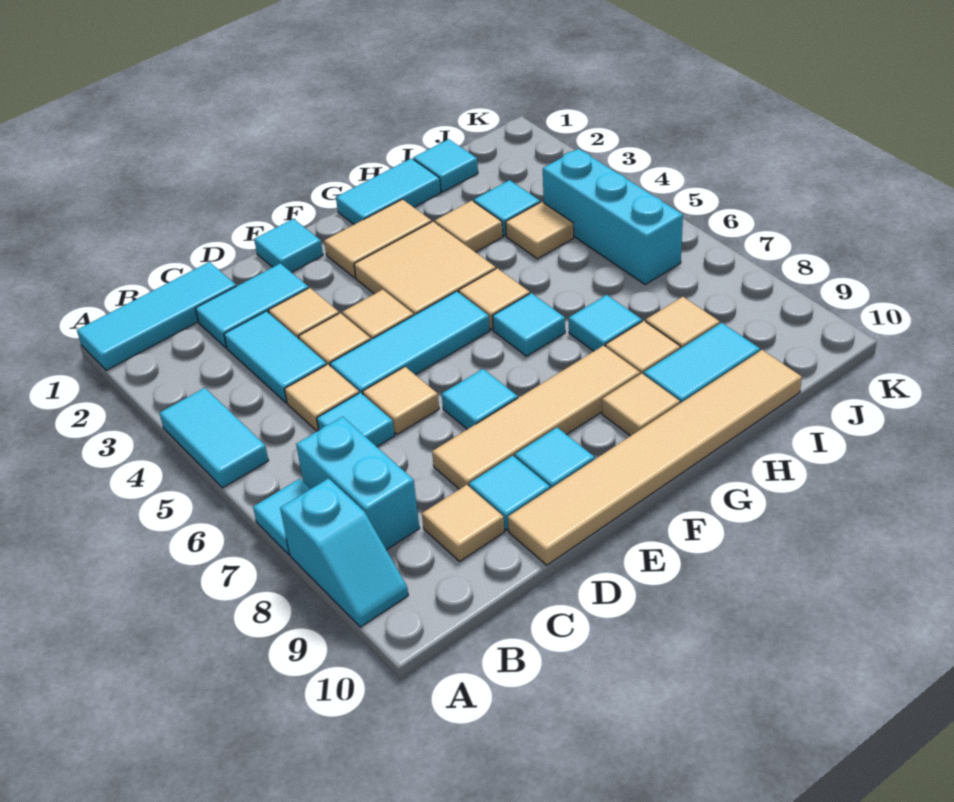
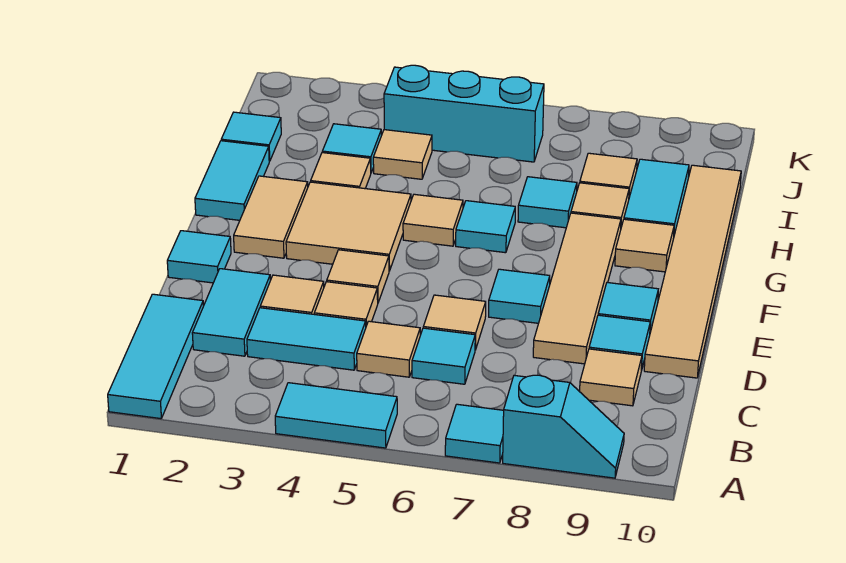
cyan 1x2 brick [296,417,419,550] -> none
cyan 1x3 tile [330,291,490,394] -> none

